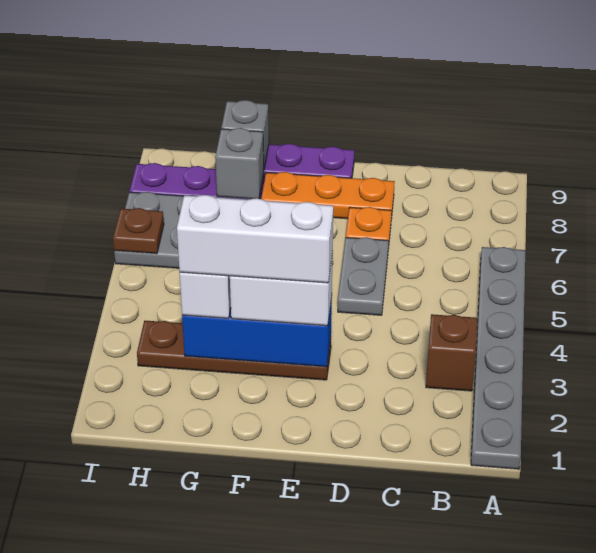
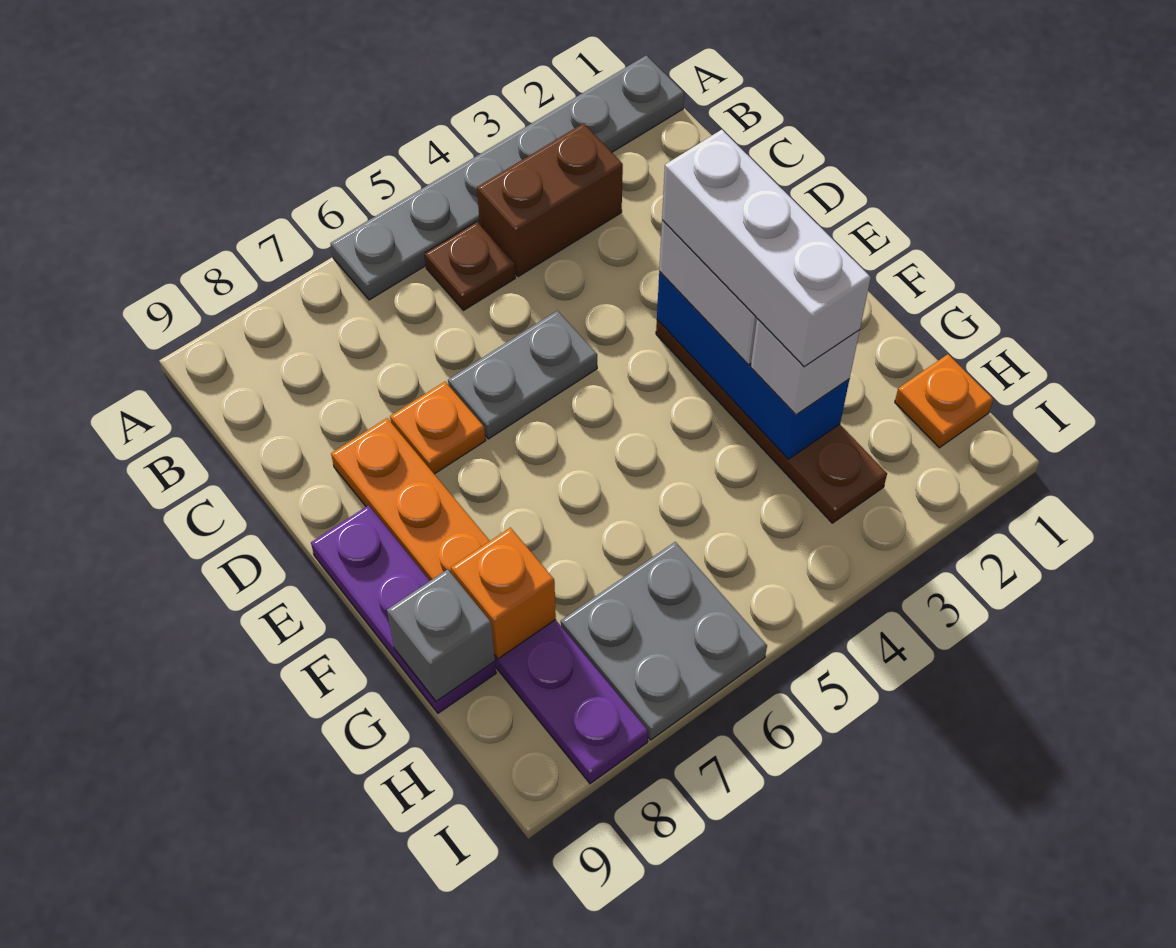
brown 1x1 brick [426,314,477,391] -> brown 1x2 brick [477,123,623,277]
grey 1x1 brick [215,128,264,199] -> orange 1x1 brick [451,528,556,659]
none -> orange 1x1 plate [895,354,993,448]
brown 1x1 plate [113,208,164,254] -> brown 1x1 plate moved to [425,222,515,311]

